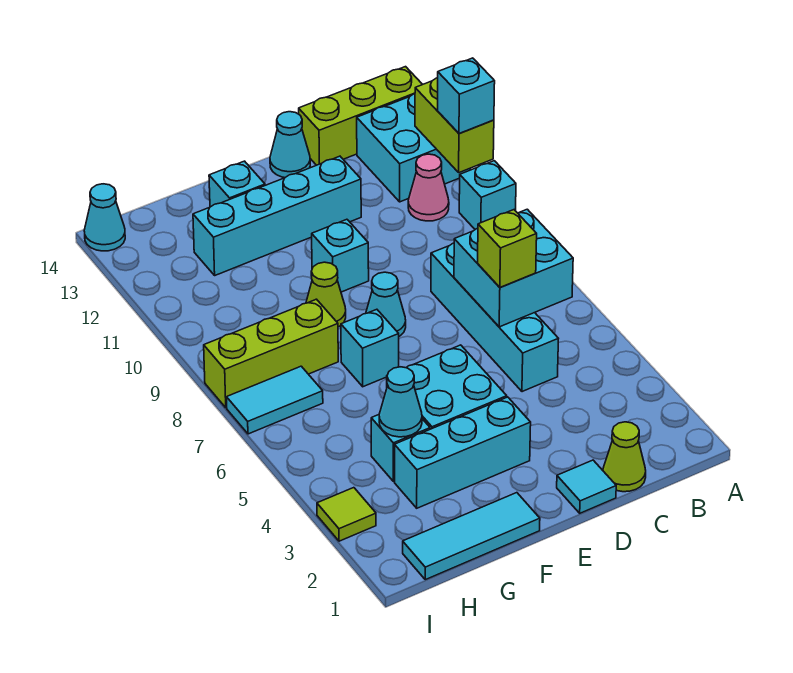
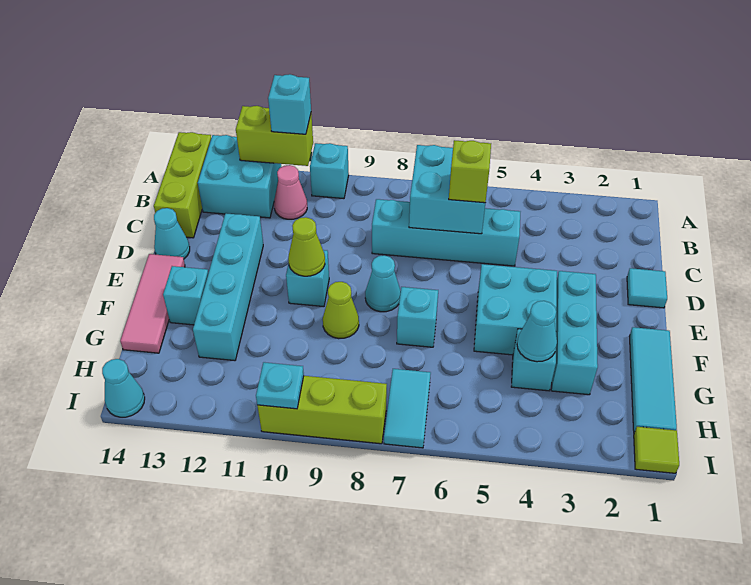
lime 1x1 cone [603,422,646,492] -> lime 1x1 cone moved to [288,217,325,276]
none -> pink 1x3 tile [120,254,185,353]
lime 1x3 brick [204,299,338,408] -> lime 1x3 brick turned to [257,376,387,444]
lime 1x1 tile [317,488,376,541] -> lime 1x1 tile moved to [634,427,679,473]
none -> cyan 1x1 plate [256,362,304,409]

